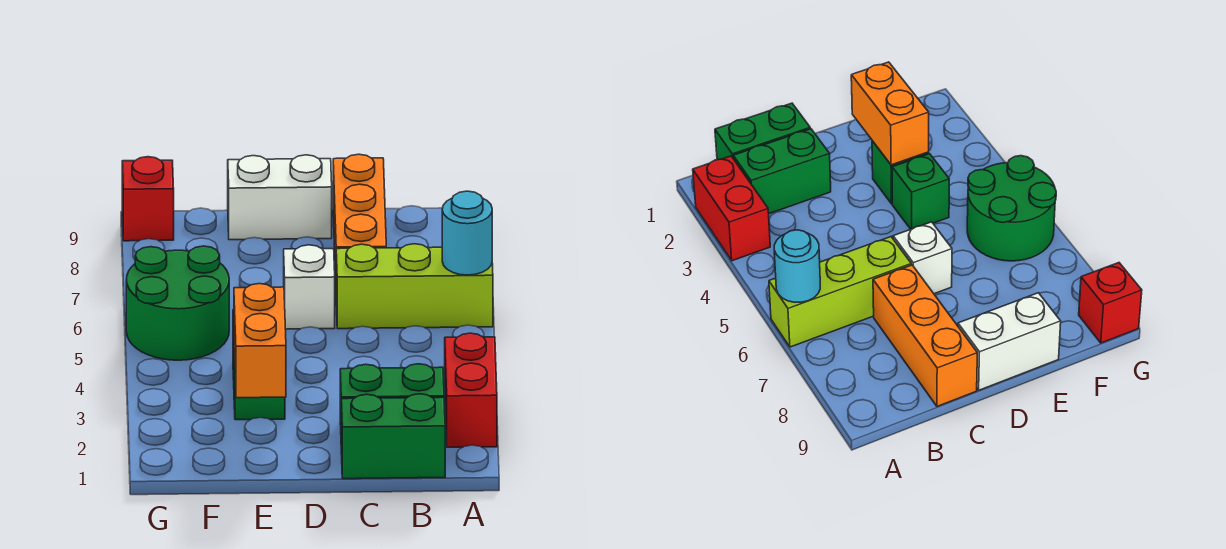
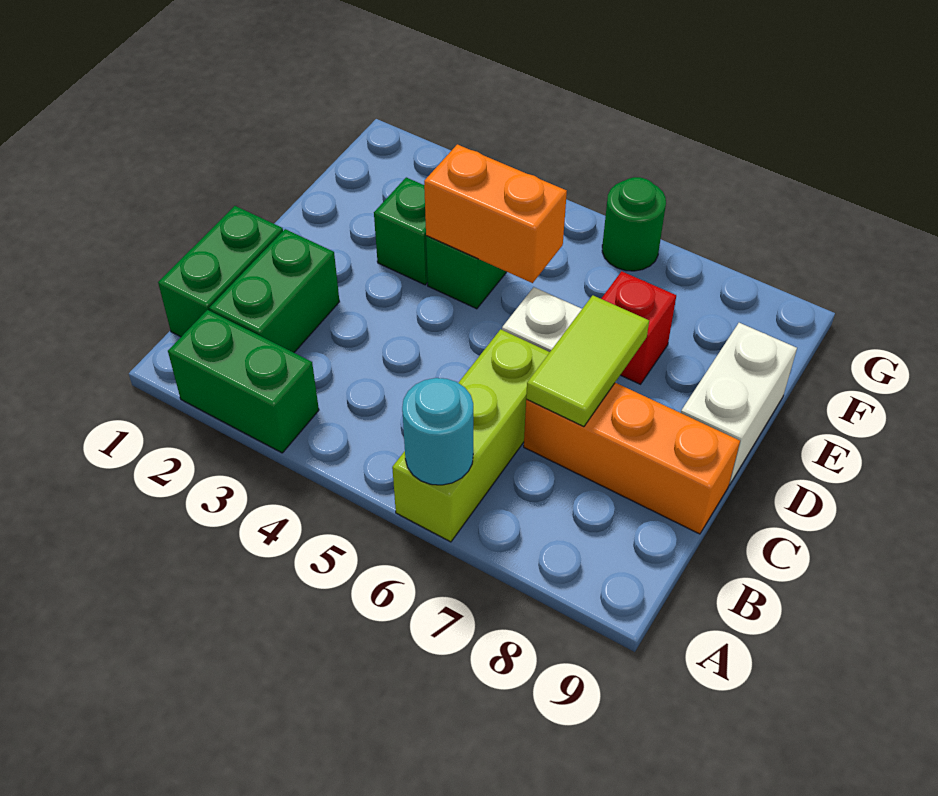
red 1x2 brick [445,333,497,447] -> green 1x2 brick [168,310,319,453]
none -> lime 1x2 tile [526,295,649,427]
orange 1x2 brick [234,284,286,398] -> orange 1x2 brick moved to [424,144,567,283]
green 2x2 round brick [126,246,229,360] -> green 1x1 round brick [602,177,666,271]
red 1x1 brick [122,157,174,241] -> red 1x1 brick moved to [601,271,676,384]

